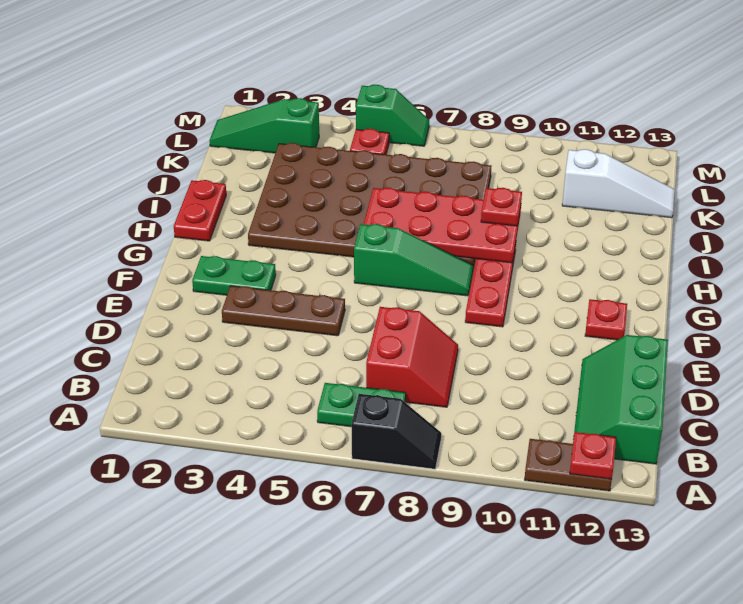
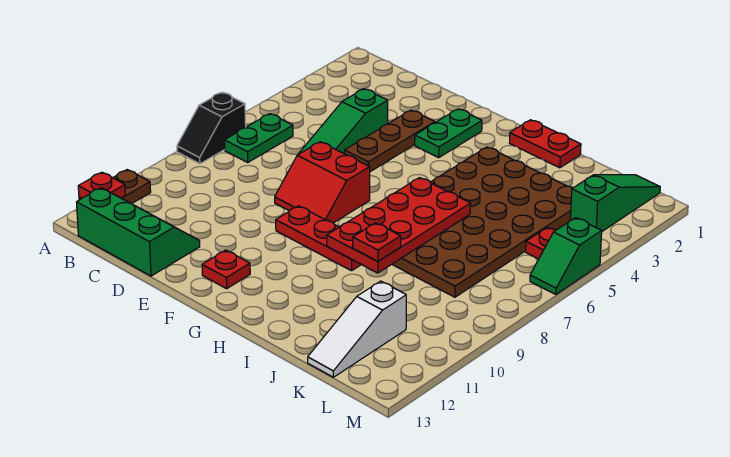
red 2x2 slope [366,307,458,407] -> red 2x2 slope moved to [275,142,370,223]
green 1x3 slope [354,224,473,296] -> green 1x3 slope moved to [298,89,388,155]

